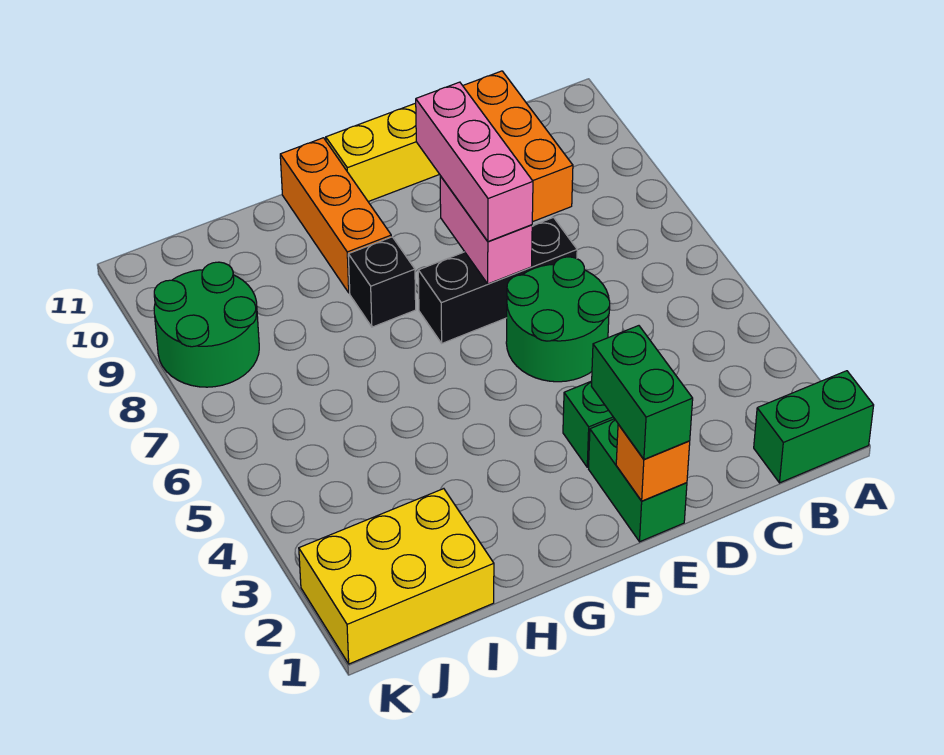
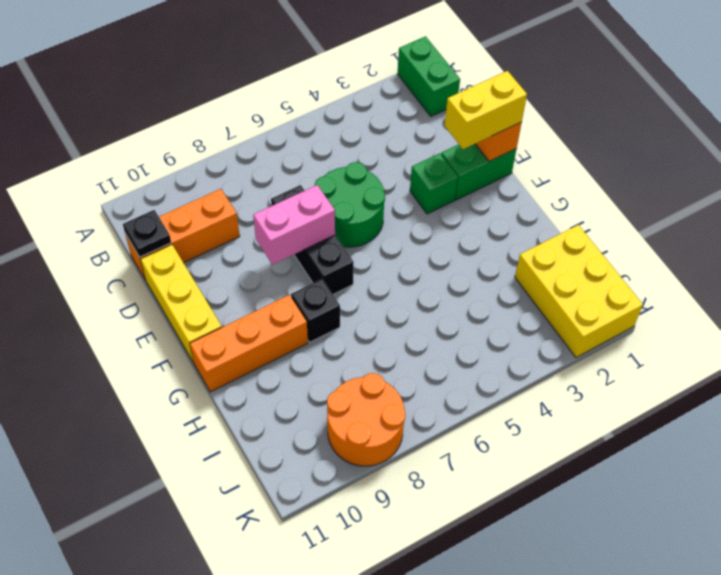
none -> black 1x1 plate [123,210,171,257]
green 1x2 brick [592,326,693,459] -> yellow 1x2 brick [444,71,527,149]
pink 1x3 brick [416,82,533,241] -> none
green 2x2 round brick [154,262,259,387] -> orange 2x2 round brick [327,373,405,466]

